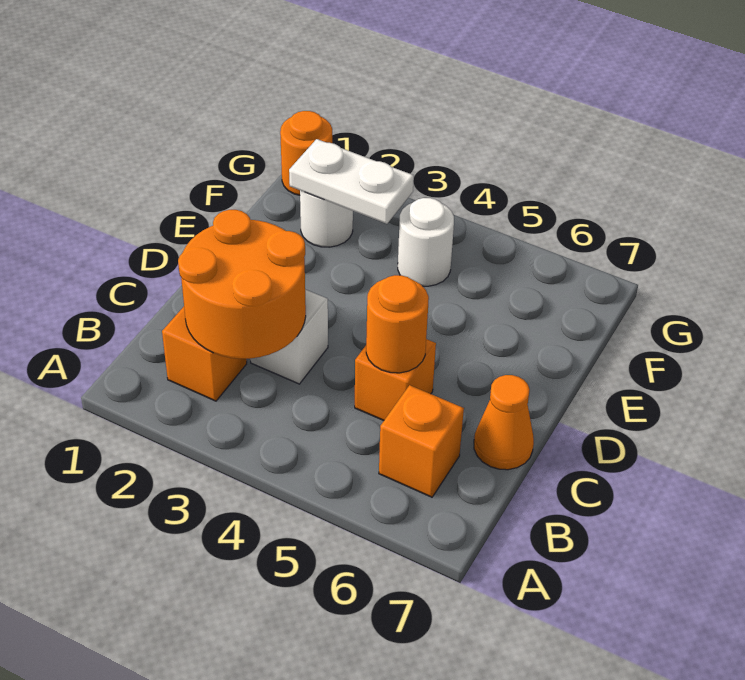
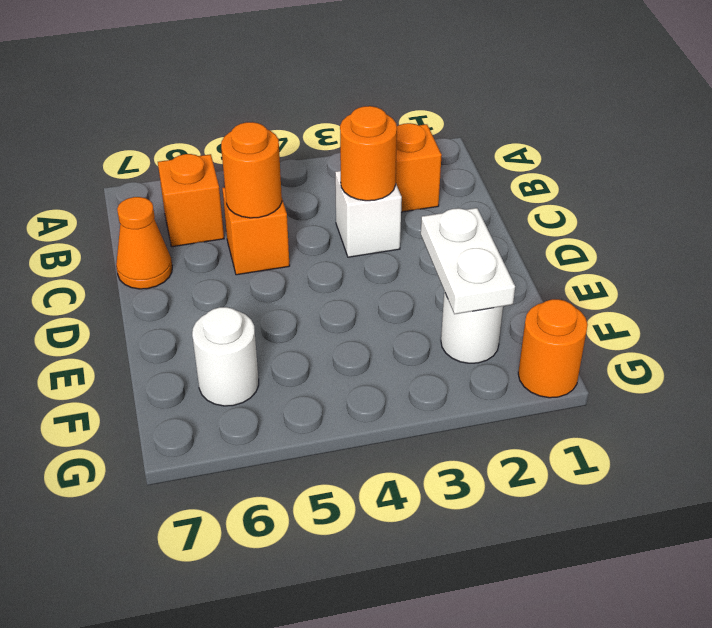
orange 2x2 round brick [178,210,306,359] -> orange 1x1 round brick [340,106,397,201]
white 1x2 plate [289,139,414,224] -> white 1x2 plate turned to [421,208,515,314]
white 1x1 round brick [398,198,454,286] -> white 1x1 round brick moved to [192,307,259,406]

